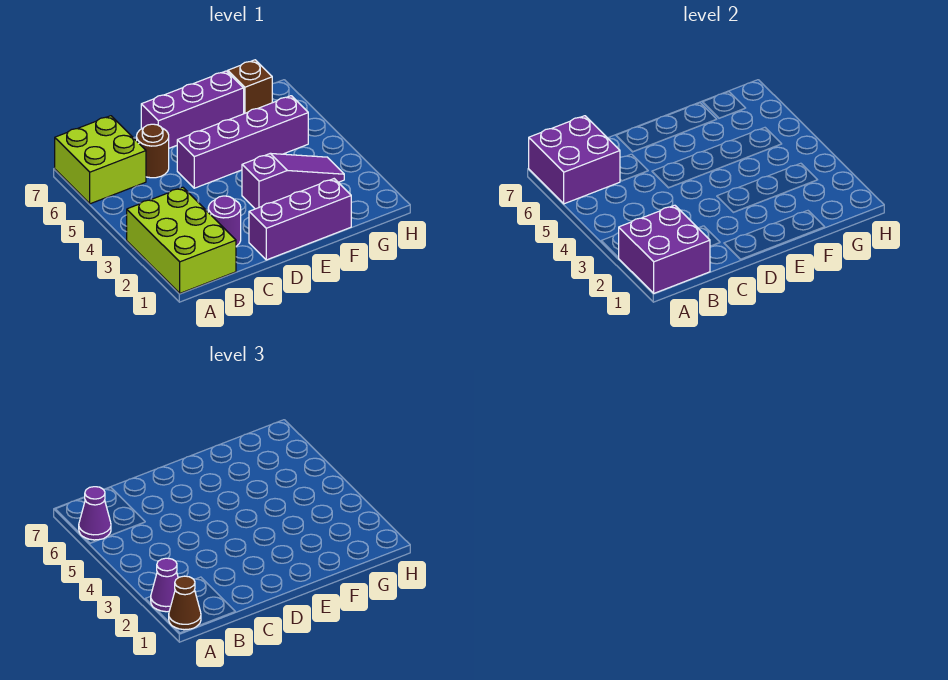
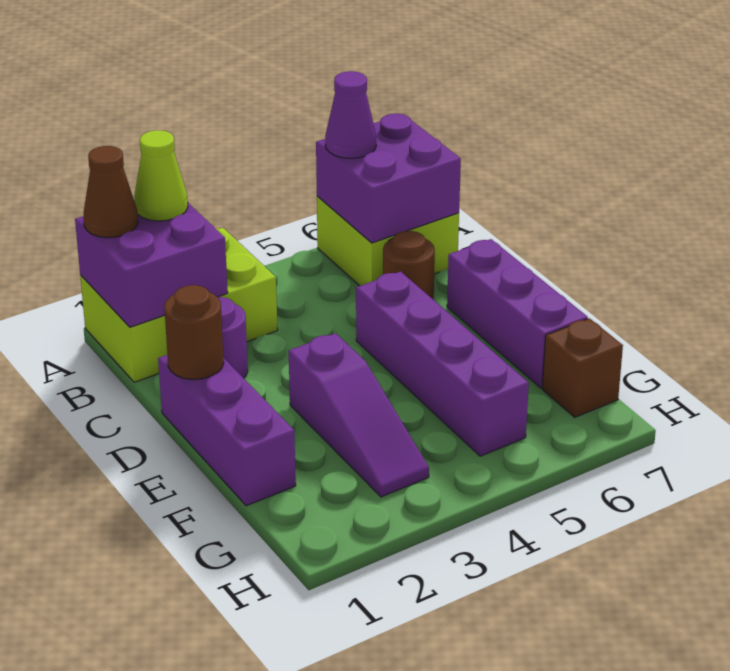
purple 1x1 cone [151,558,178,612] -> lime 1x1 cone [134,130,188,221]
none -> brown 1x1 round brick [164,285,224,379]

